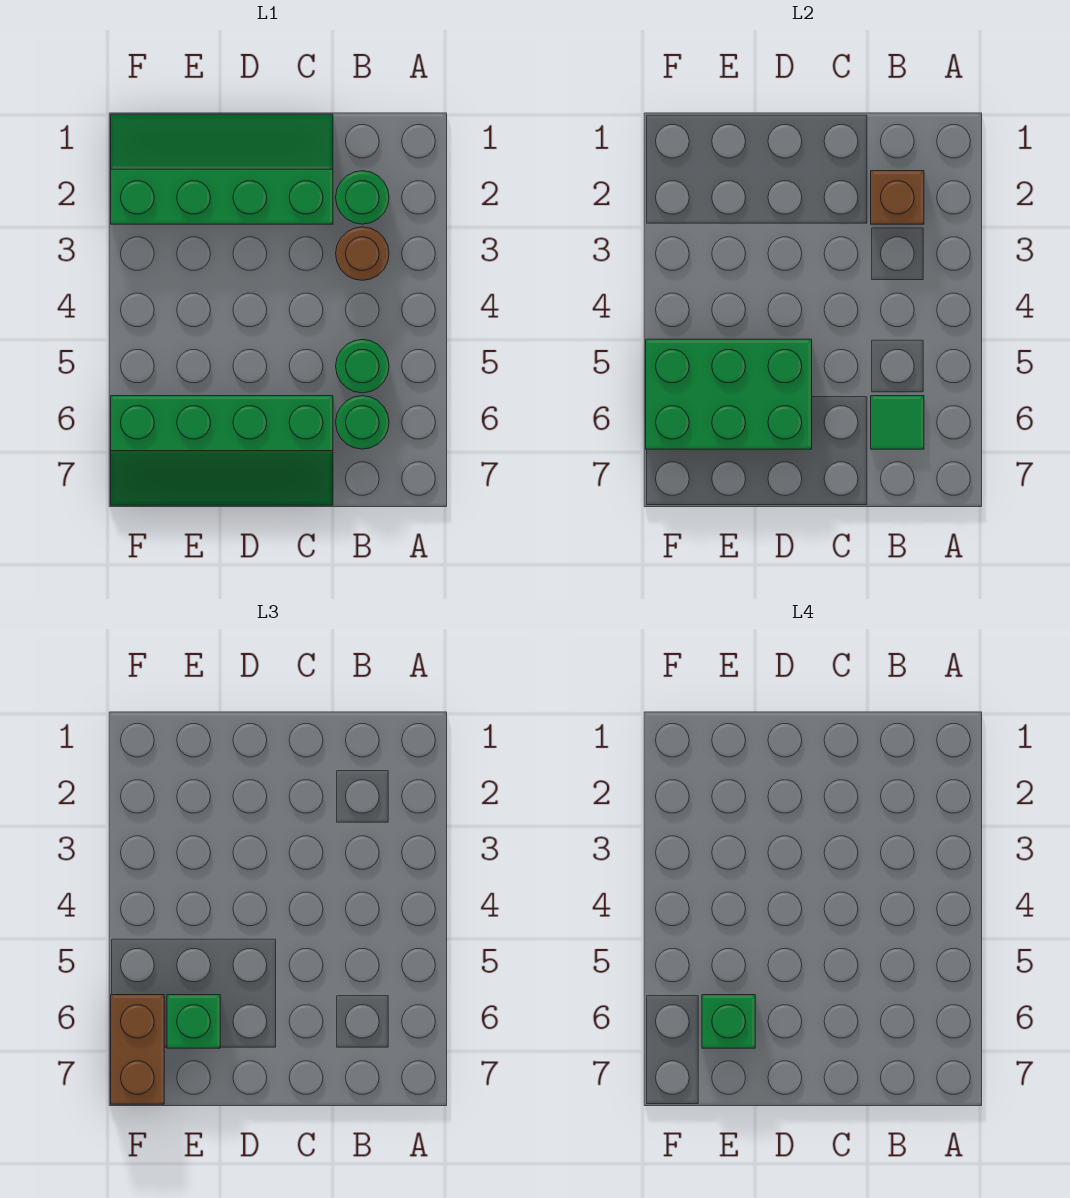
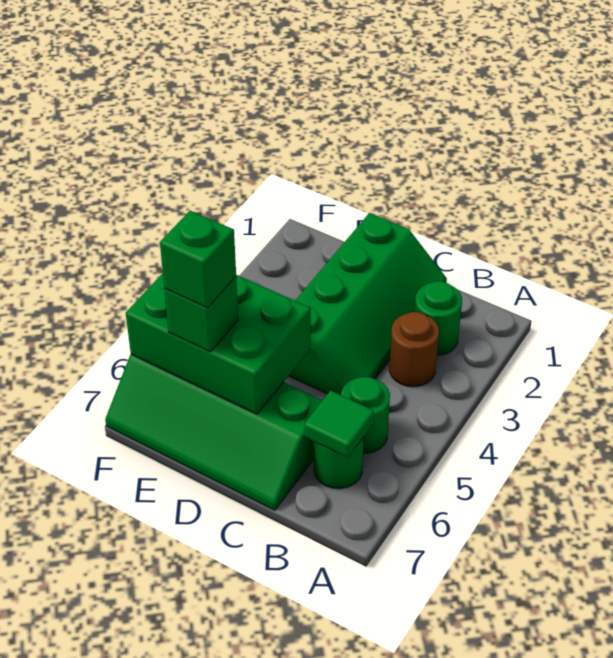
brown 1x1 brick [871,171,924,224] -> none
green 2x4 slope [111,114,333,224] -> green 2x4 slope turned to [289,213,447,395]
brown 1x2 brick [111,995,164,1104] -> none

